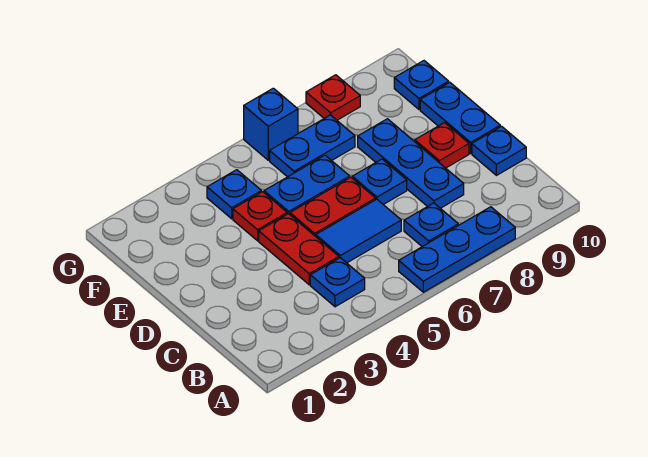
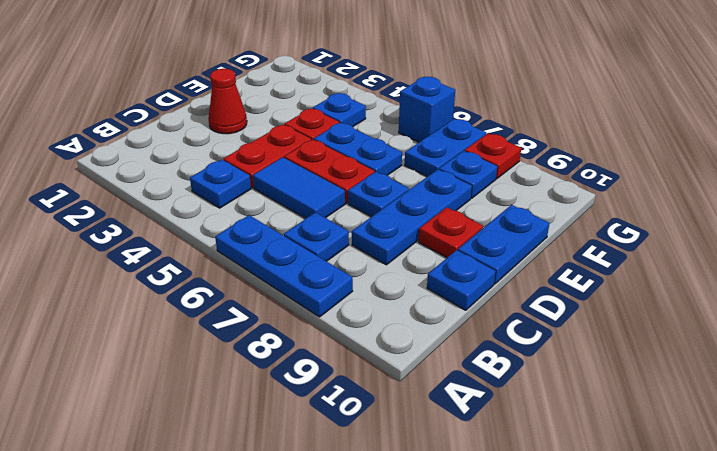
none -> red 1x1 cone [209,69,247,134]
blue 1x2 plate [270,115,355,177] -> blue 1x2 plate turned to [405,119,486,177]
blue 1x1 plate [394,61,449,109] -> blue 1x1 plate moved to [439,151,497,198]

